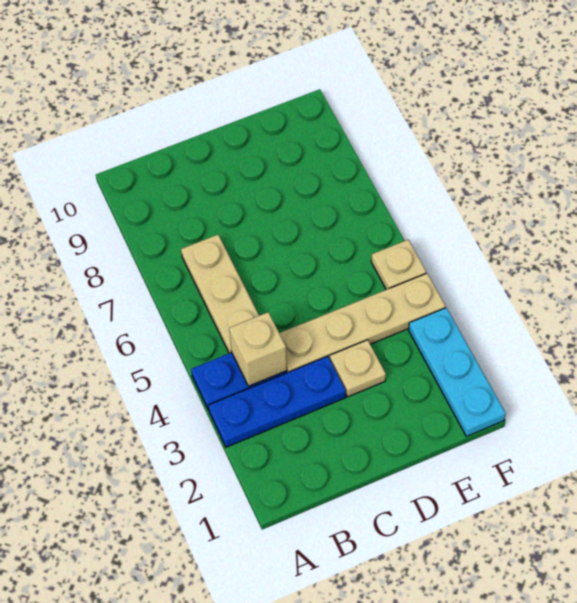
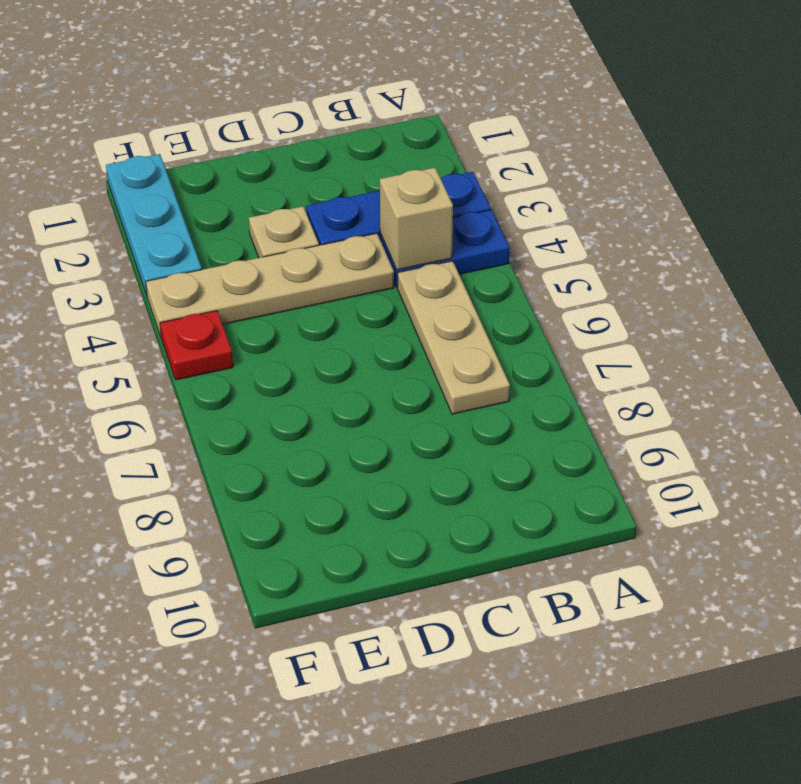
tan 1x1 plate [371,240,426,290] -> red 1x1 plate [160,311,233,380]

